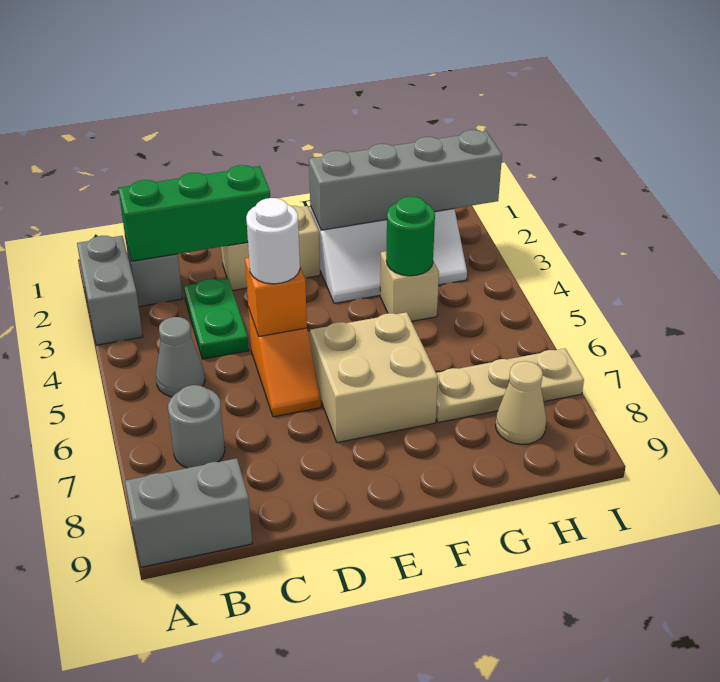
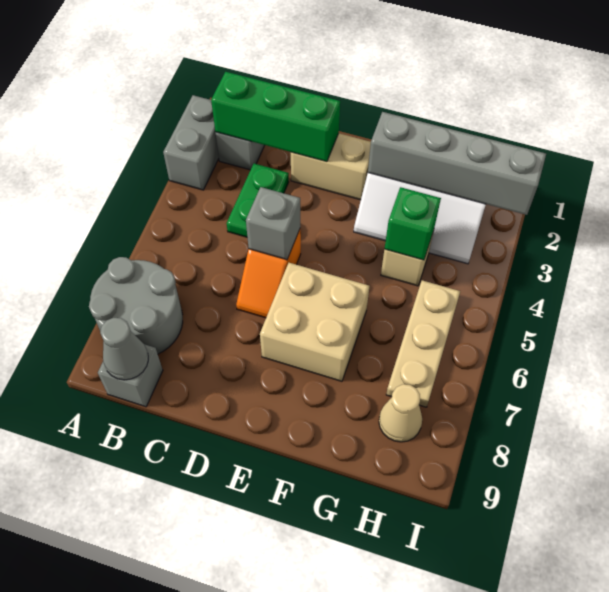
grey 1x2 brick [125,458,252,567] -> grey 1x1 brick [98,344,163,407]
grey 1x1 cone [156,317,205,397] -> grey 1x1 cone moved to [100,318,148,380]
grey 1x1 round brick [168,385,225,468] -> grey 2x2 round brick [89,257,183,354]
orange 1x1 brick [245,257,307,336] -> grey 1x1 brick [246,187,300,260]
white 1x1 round brick [246,198,300,284] -> none
green 1x1 round brick [386,196,435,276] -> green 1x1 brick [385,187,441,260]
tan 1x3 plate [436,348,584,423] -> tan 1x3 plate turned to [386,280,460,407]

